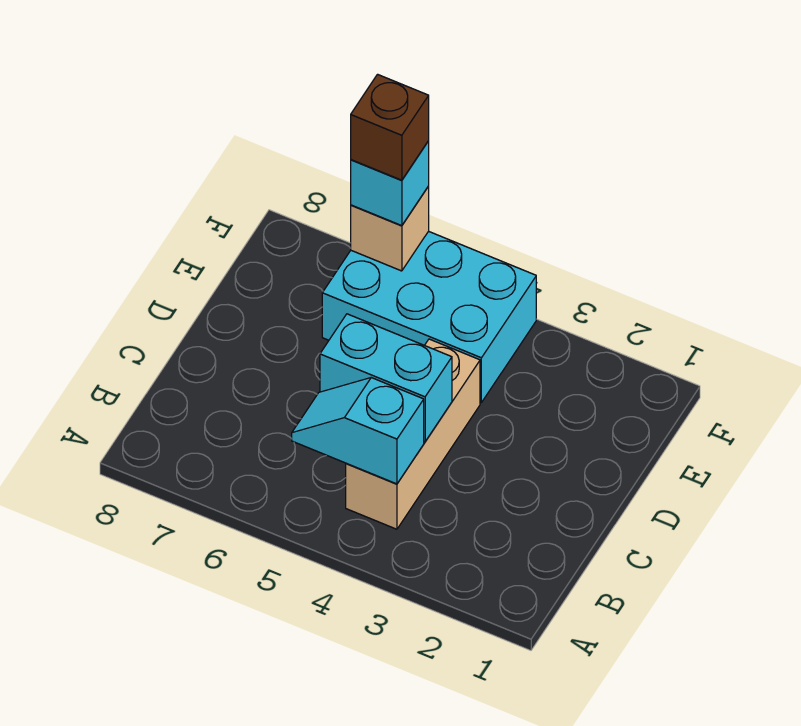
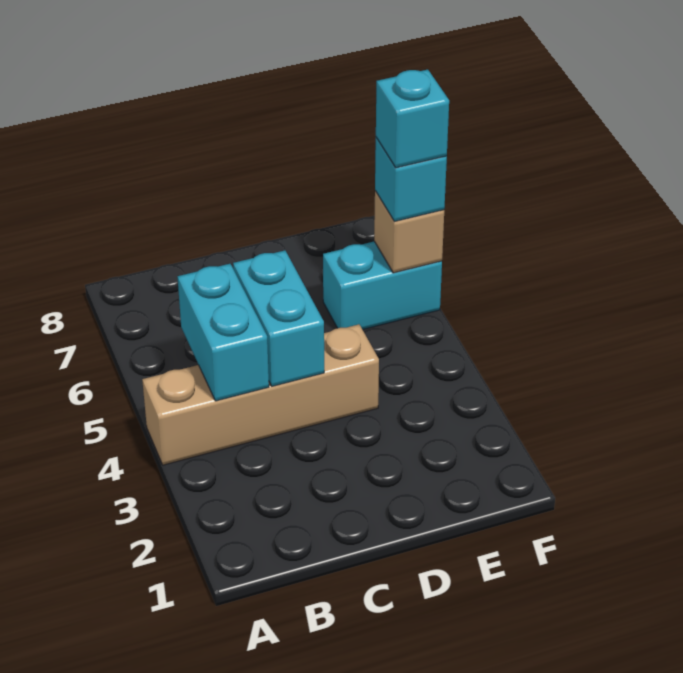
tan 1x3 brick [346,339,480,529] -> tan 1x4 brick [142,324,379,465]
cyan 1x2 slope [292,378,424,484] -> cyan 1x2 brick [178,264,269,401]
cyan 2x3 brick [322,231,536,402] -> cyan 1x2 brick [323,241,442,330]
brown 1x1 brick [351,74,429,180] -> cyan 1x1 brick [376,70,449,168]

